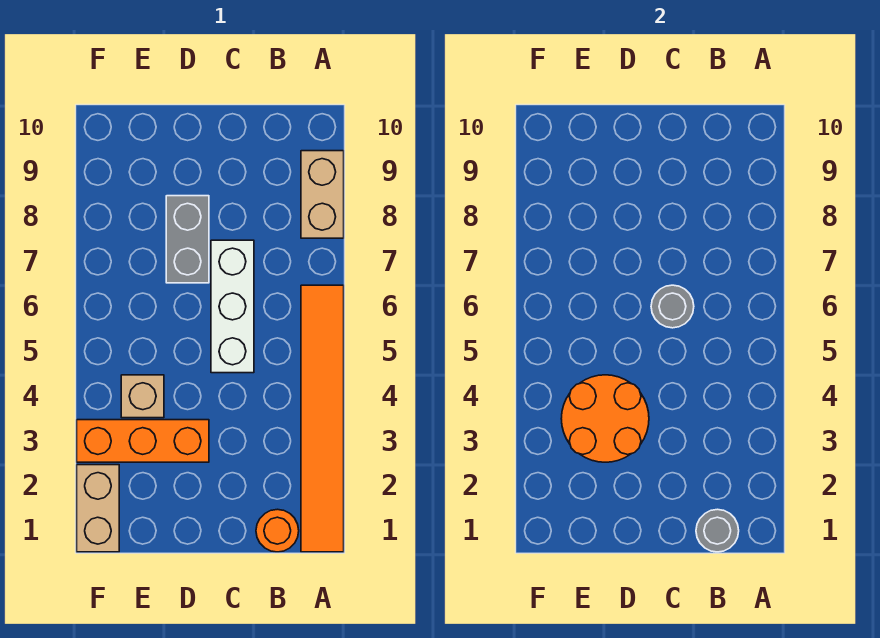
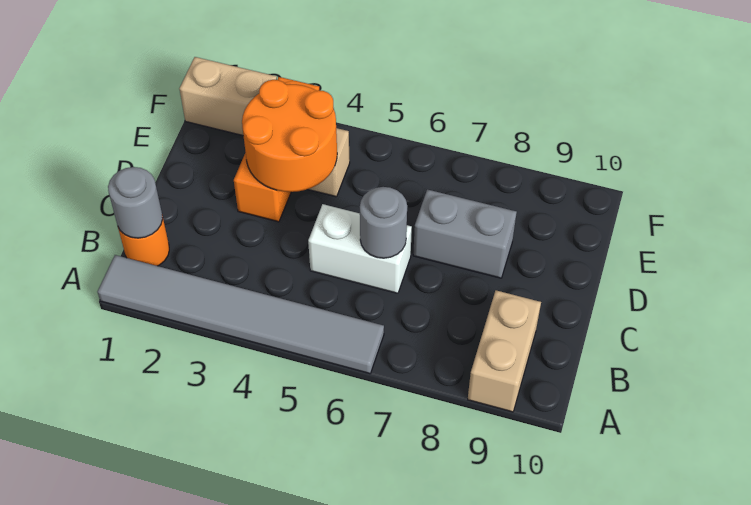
orange 1x6 tile [301,285,344,552] -> grey 1x6 tile [98,255,384,374]
tan 1x2 brick [301,151,344,238] -> tan 1x2 brick turned to [468,290,541,412]
white 1x3 brick [211,240,254,373] -> white 1x2 brick [308,204,412,293]

